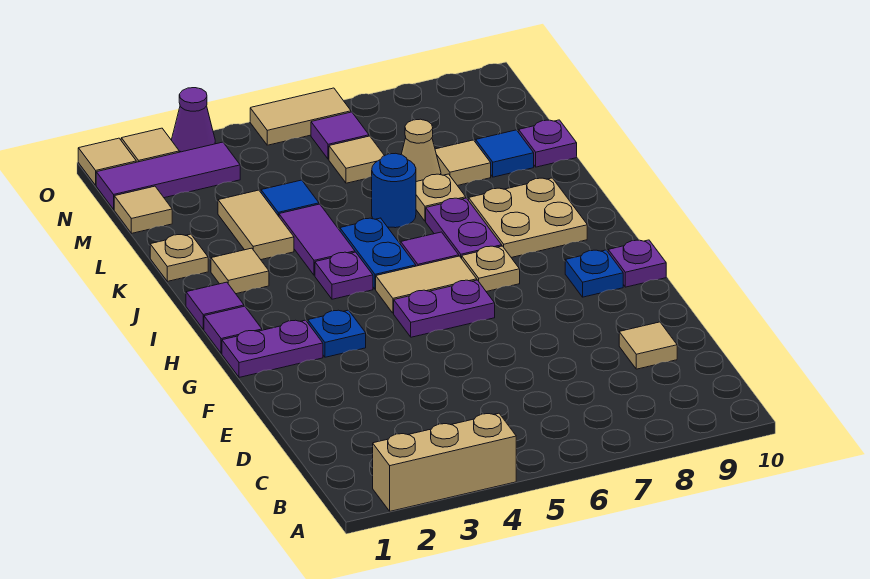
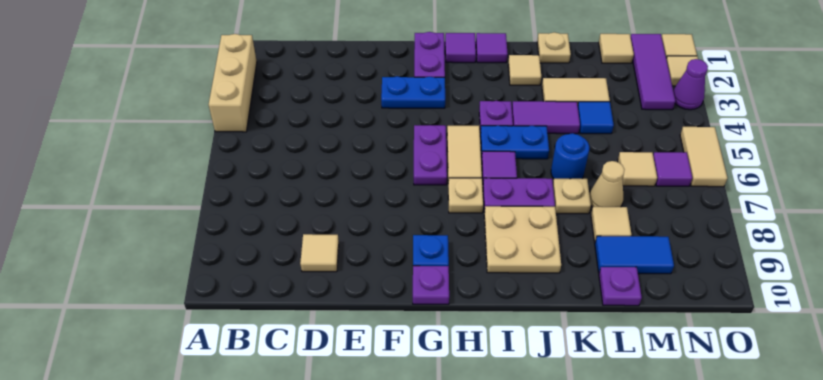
blue 1x1 plate [308,310,366,357] -> blue 1x2 plate [381,76,445,108]
blue 1x1 tile [476,130,534,177] -> blue 1x2 tile [595,236,674,274]

